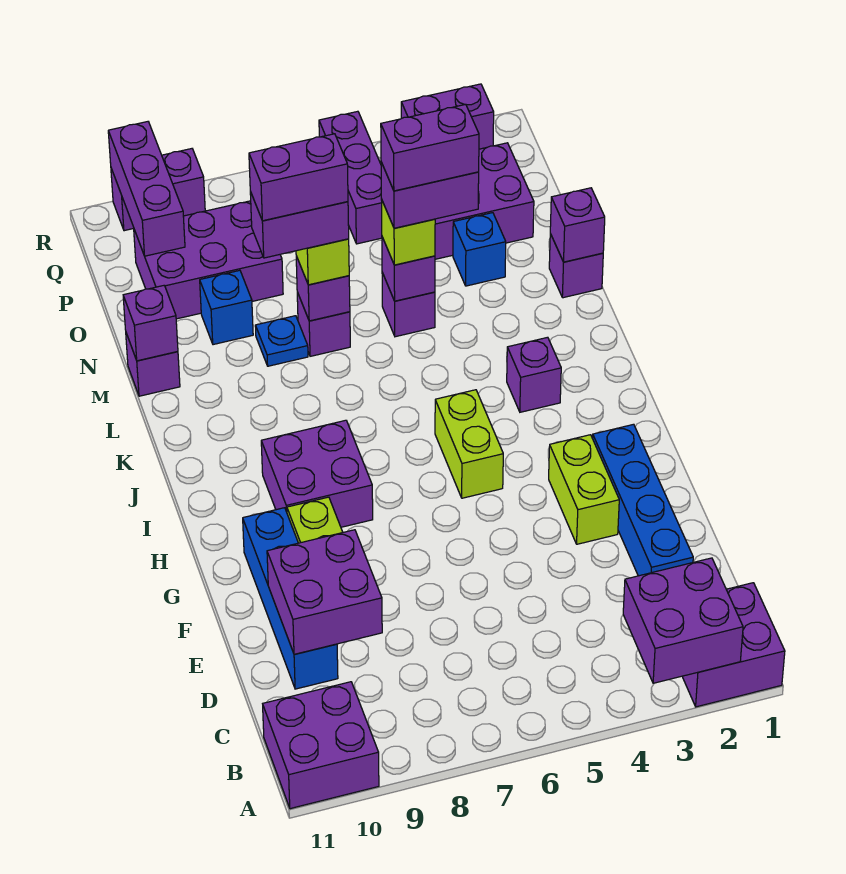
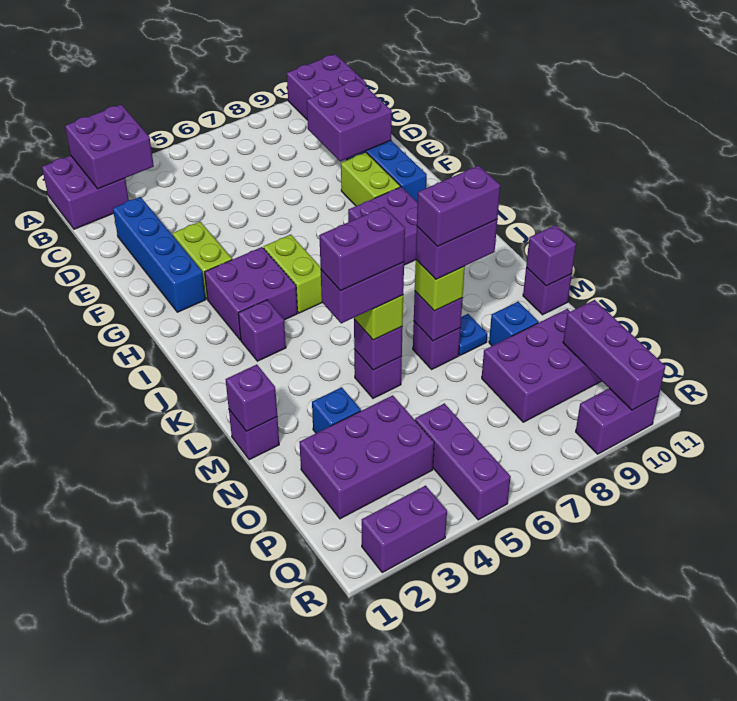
none -> purple 2x2 brick [205,247,298,340]

